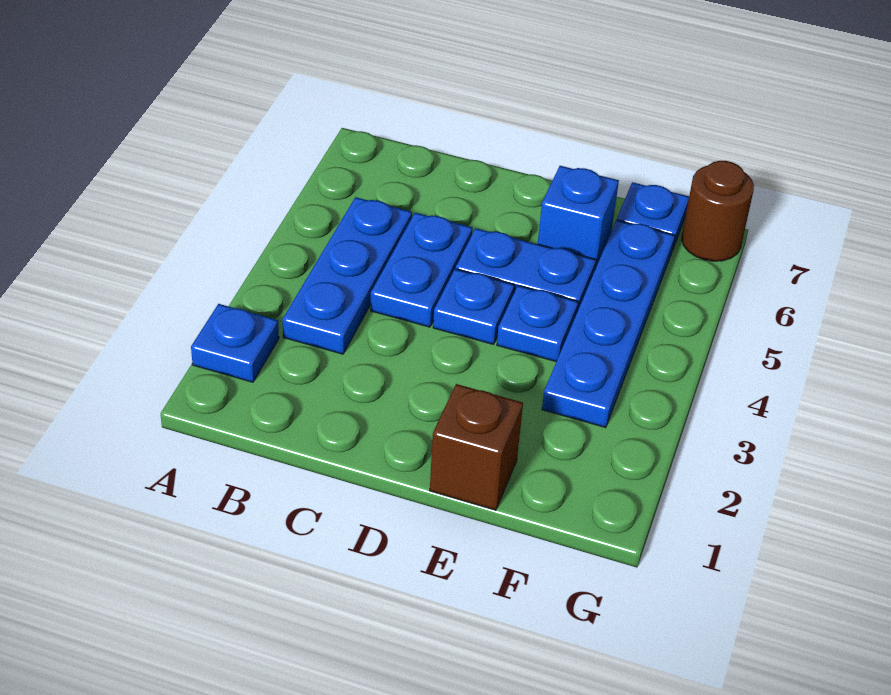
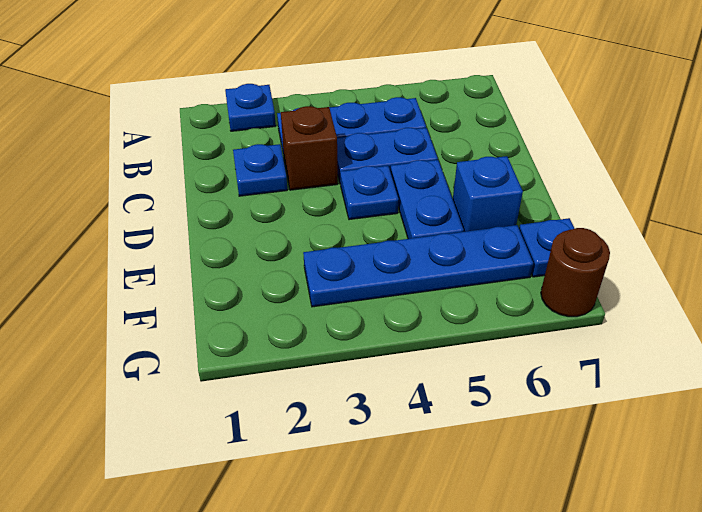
brown 1x1 brick [430,384,523,510] -> brown 1x1 brick moved to [281,106,338,190]
blue 1x1 plate [497,286,578,362] -> blue 1x1 plate moved to [233,144,287,196]

